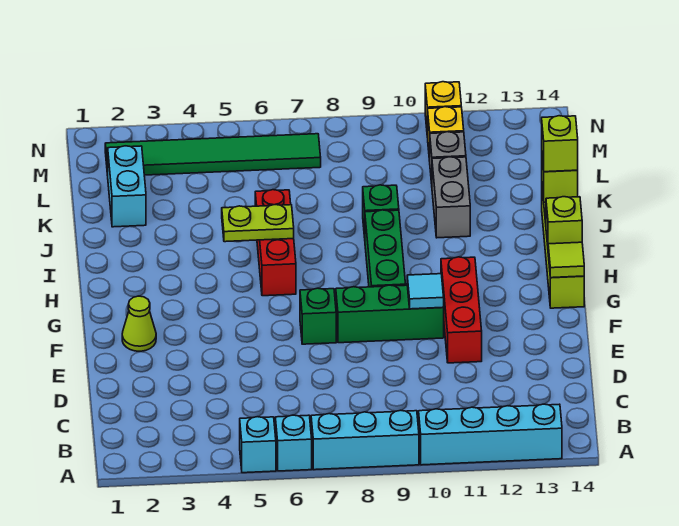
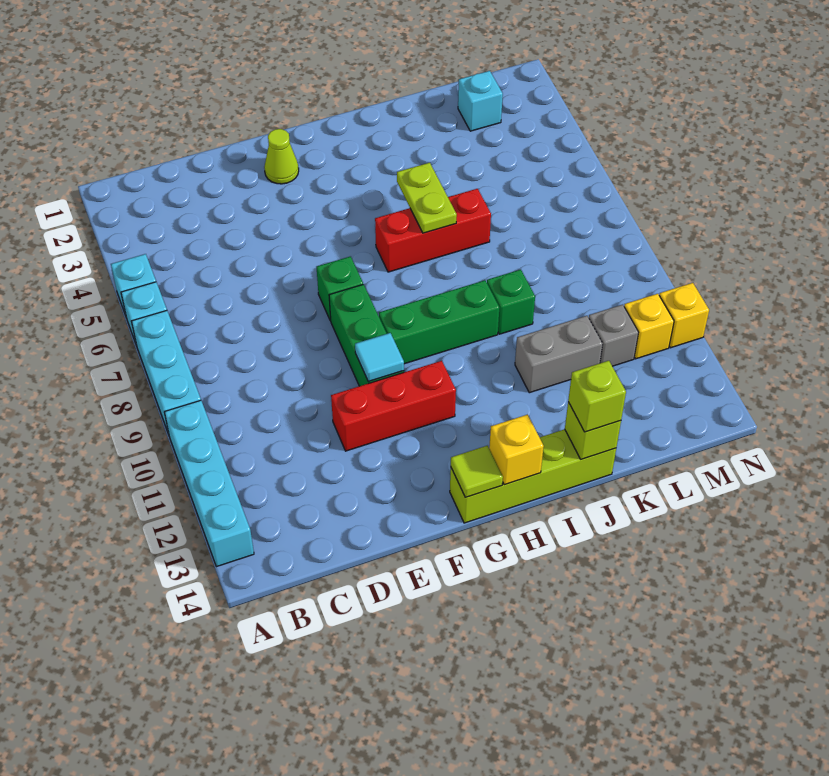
lime 1x1 brick [546,197,582,245] -> yellow 1x1 brick [489,414,544,485]
cyan 1x2 brick [108,146,146,227] -> cyan 1x1 brick [458,71,503,131]
green 1x6 tile [105,134,321,175] -> none

